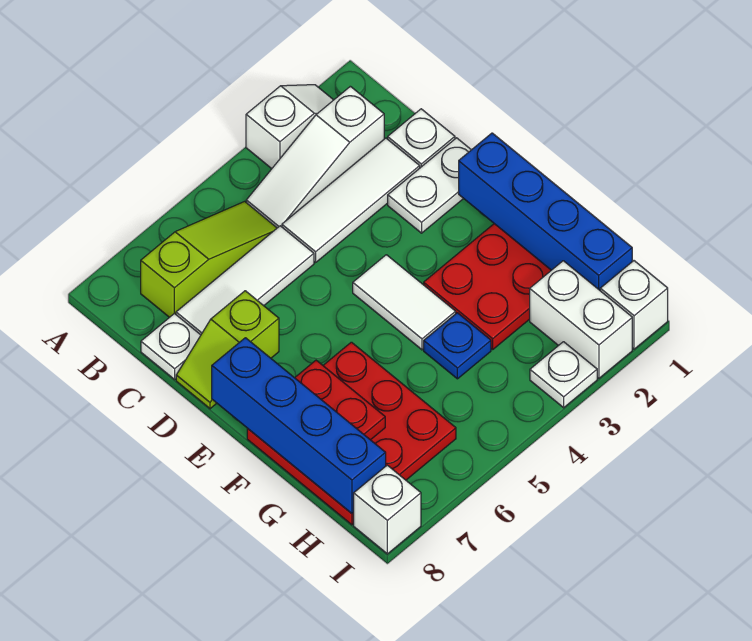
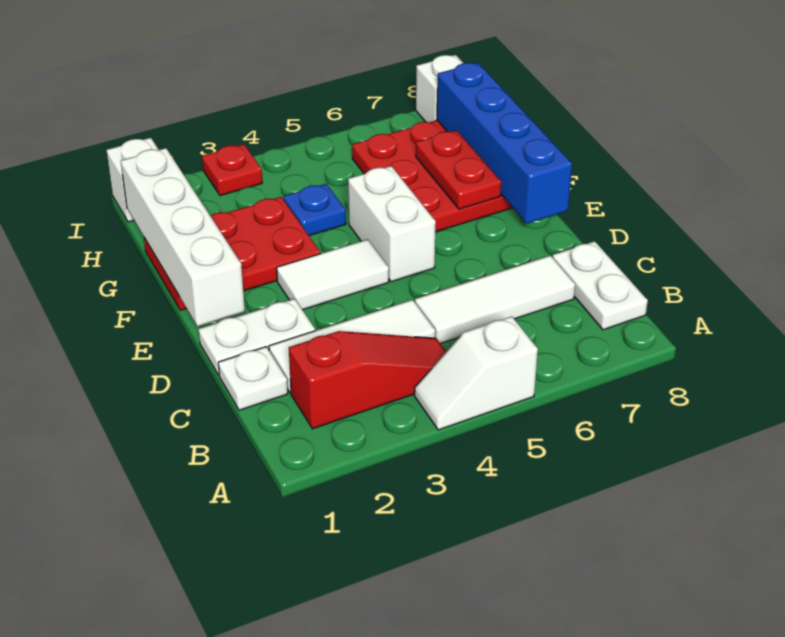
white 1x2 slope [246,85,333,169] -> white 1x2 slope moved to [414,316,538,430]
white 1x3 slope [246,86,384,228] -> red 1x3 slope [289,331,446,429]
lime 1x3 slope [141,201,277,317] -> none
white 1x1 plate [141,313,201,379] -> white 1x2 plate [553,241,648,330]
lime 1x2 slope [176,291,279,409] -> none
blue 1x4 brick [459,133,632,290] -> white 1x4 brick [121,148,245,327]
white 1x2 tile [353,255,456,350] -> white 1x2 tile turned to [277,239,389,310]
white 1x2 brick [530,261,632,378] -> white 1x2 brick moved to [348,166,436,282]
white 1x1 plate [530,342,597,408] -> red 1x1 plate [202,144,262,196]

